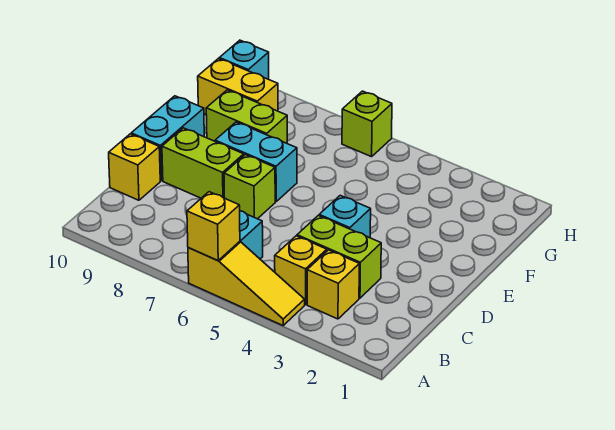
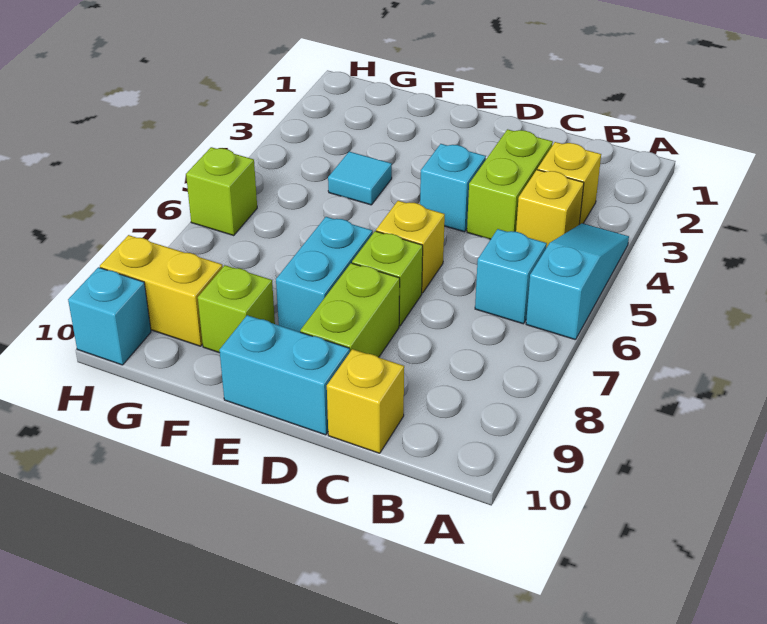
yellow 1x3 slope [188,242,305,325] -> cyan 1x3 slope [526,223,629,340]
yellow 1x1 brick [187,192,240,261] -> yellow 1x1 brick moved to [376,201,445,293]
none -> cyan 1x1 tile [328,152,392,205]
lime 1x2 brick [206,90,287,143] -> lime 1x1 brick [198,265,275,353]
yellow 1x2 brick [198,59,278,114] -> yellow 1x2 brick turned to [100,235,223,346]

